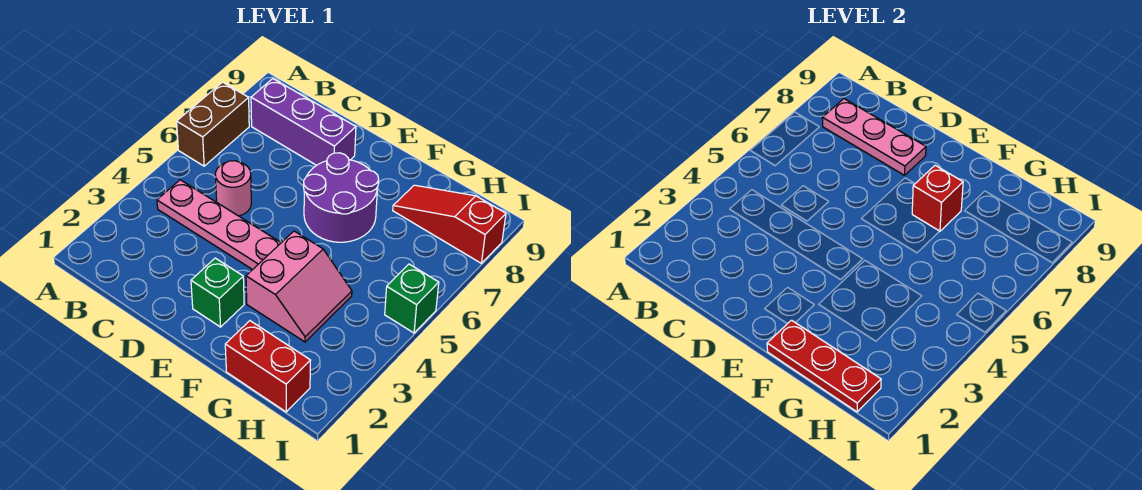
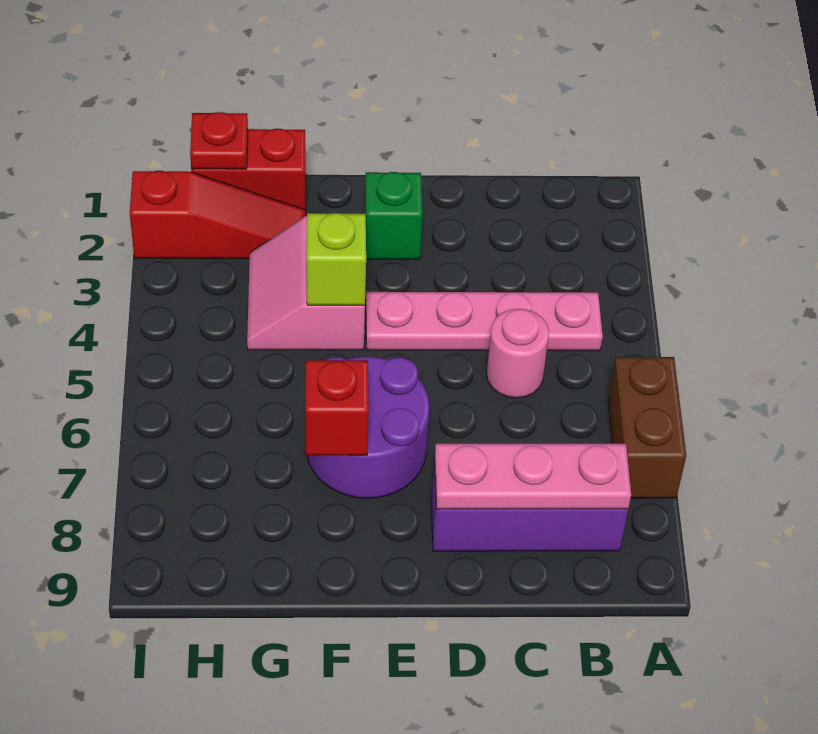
red 1x3 plate [767,320,881,412] -> red 1x1 plate [190,112,248,169]
none -> lime 1x1 brick [307,213,366,305]
red 1x3 slope [393,185,506,263] -> red 1x3 slope moved to [130,171,305,259]
green 1x1 brick [385,264,439,333] -> none

